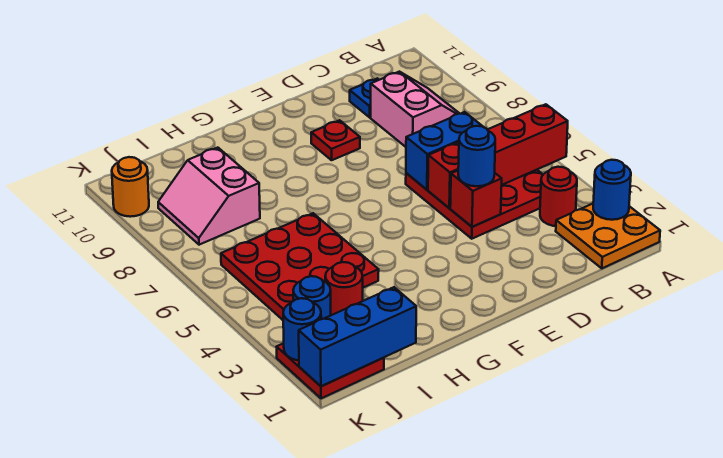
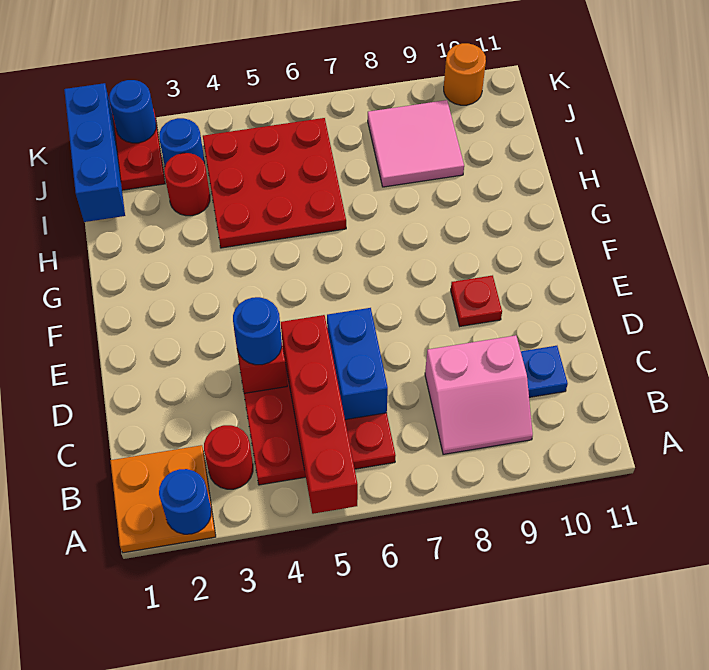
pink 2x2 slope [158,148,260,245] -> pink 2x2 tile [368,100,464,187]

